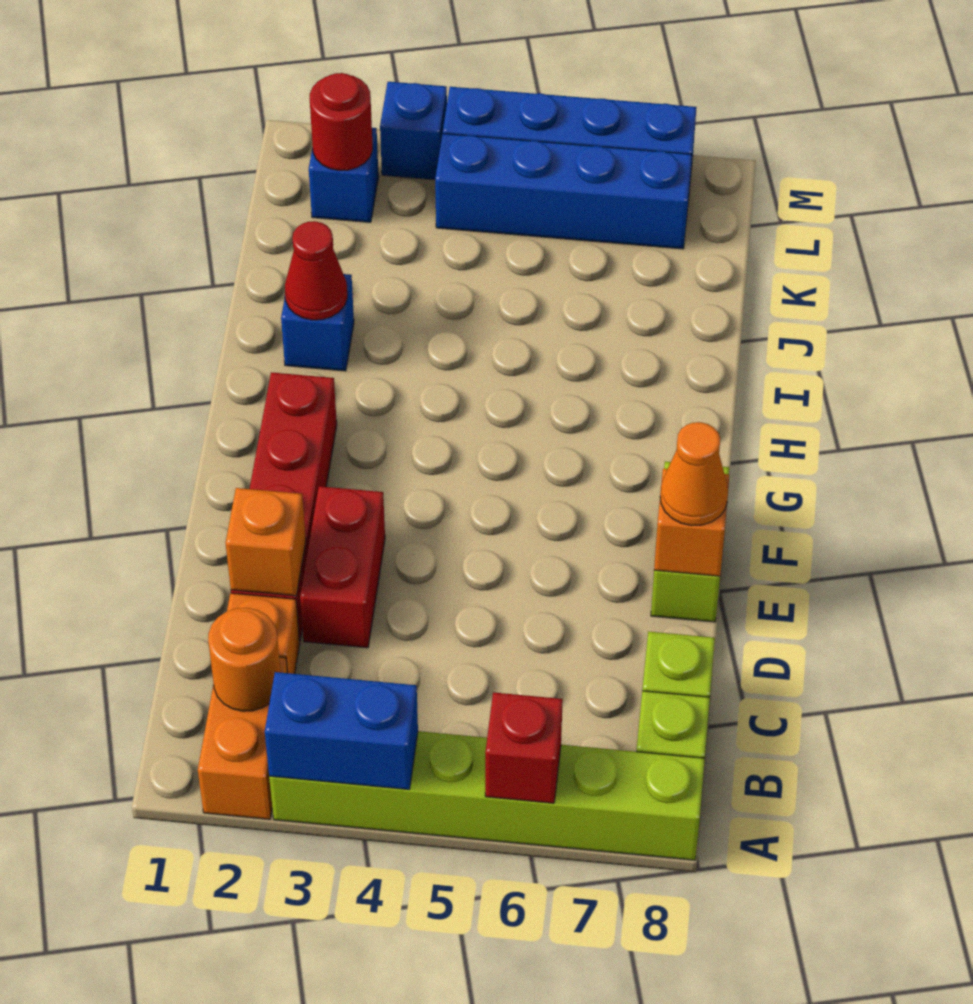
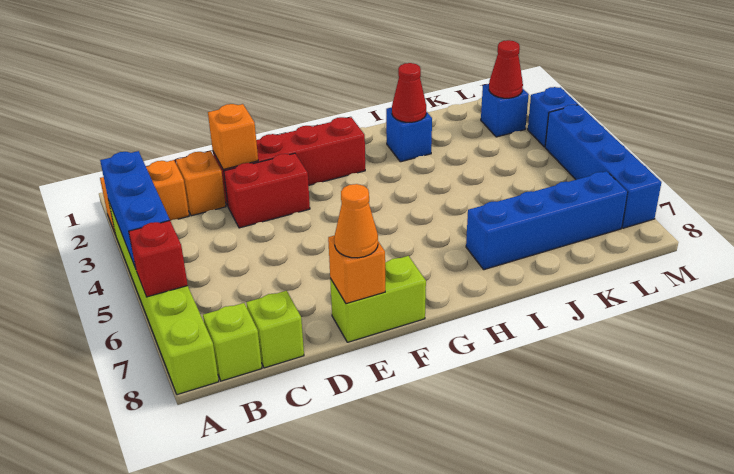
blue 1x2 brick [265,672,418,789] -> blue 1x3 brick [100,151,170,269]
orange 1x1 round brick [208,608,281,711] -> none
red 1x1 round brick [310,73,373,171] -> red 1x1 cone [489,40,523,98]
blue 1x4 brick [435,134,692,249] -> blue 1x4 brick turned to [466,171,627,270]

